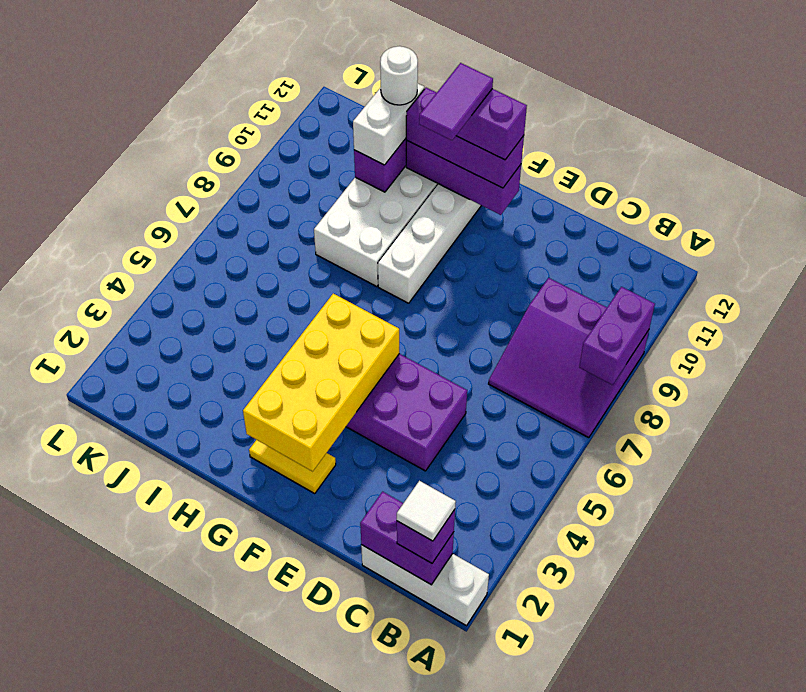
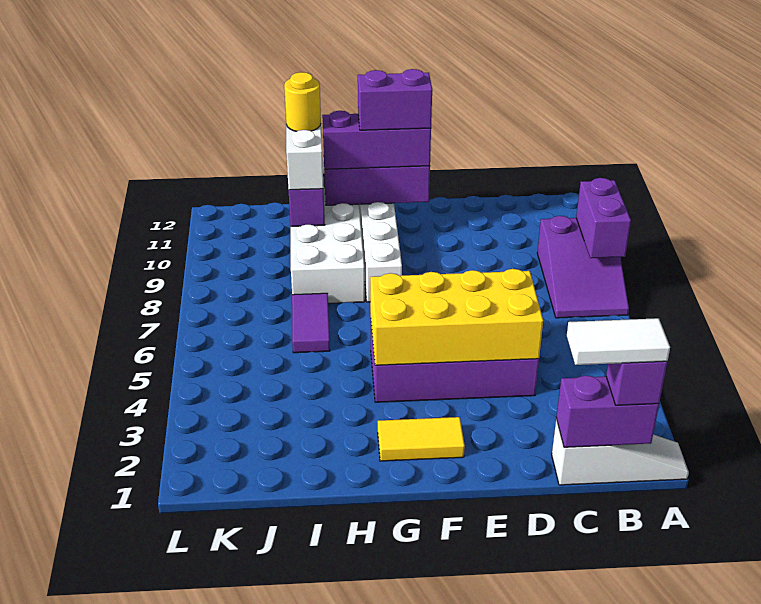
white 1x3 brick [361,545,489,626] -> white 1x3 slope [552,419,689,485]
purple 3x3 slope [489,278,649,438] -> purple 2x3 slope [537,216,629,318]
white 1x1 tile [397,481,456,541] -> white 1x2 tile [567,318,670,365]
yellow 2x4 brick [243,294,399,471] -> yellow 2x4 brick turned to [370,269,543,365]
purple 1x2 tile [419,63,493,140] -> purple 1x2 tile moved to [292,293,330,353]
white 1x1 round brick [380,46,418,105] -> yellow 1x1 round brick [284,72,321,131]

